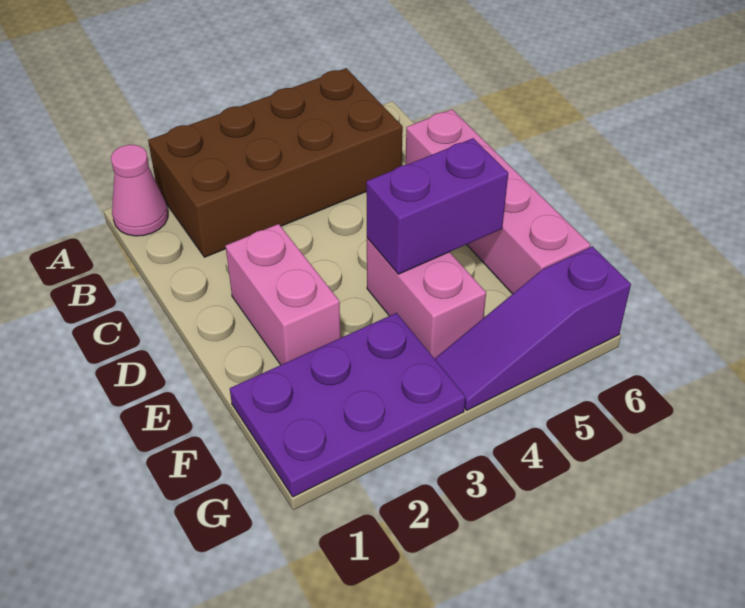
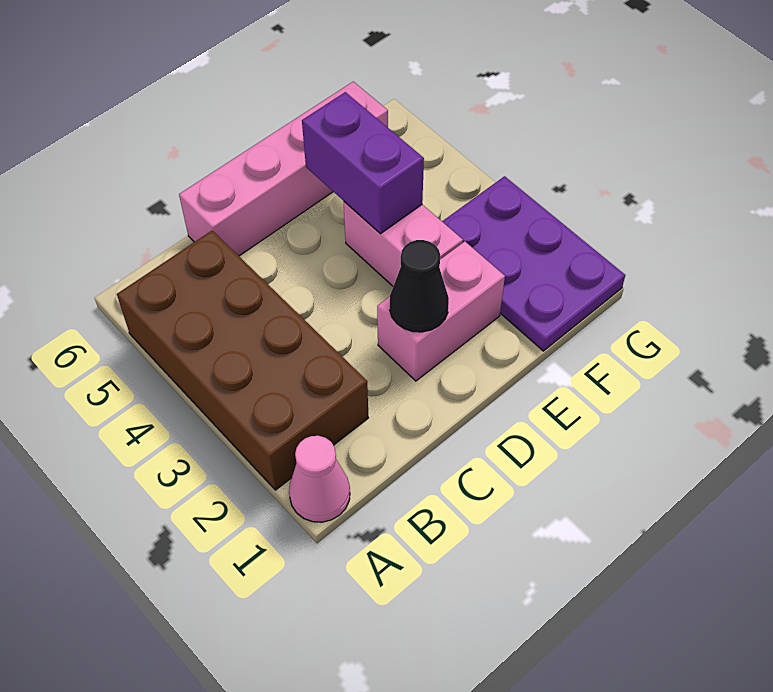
none -> black 1x1 cone [390,240,449,332]
pink 1x2 brick [367,238,486,359] -> pink 1x2 brick turned to [344,202,463,286]
purple 1x3 slope [435,246,631,410] -> none

